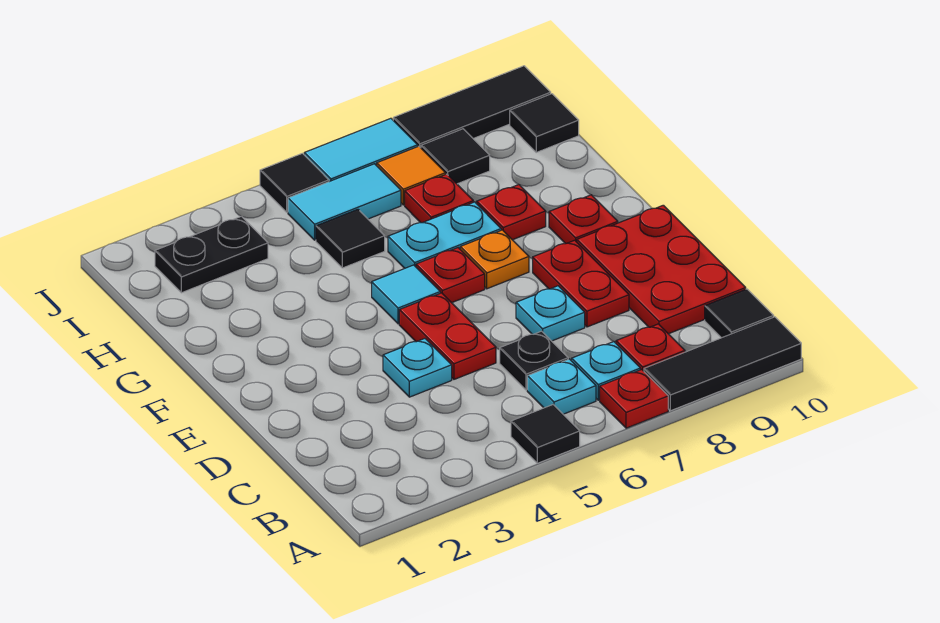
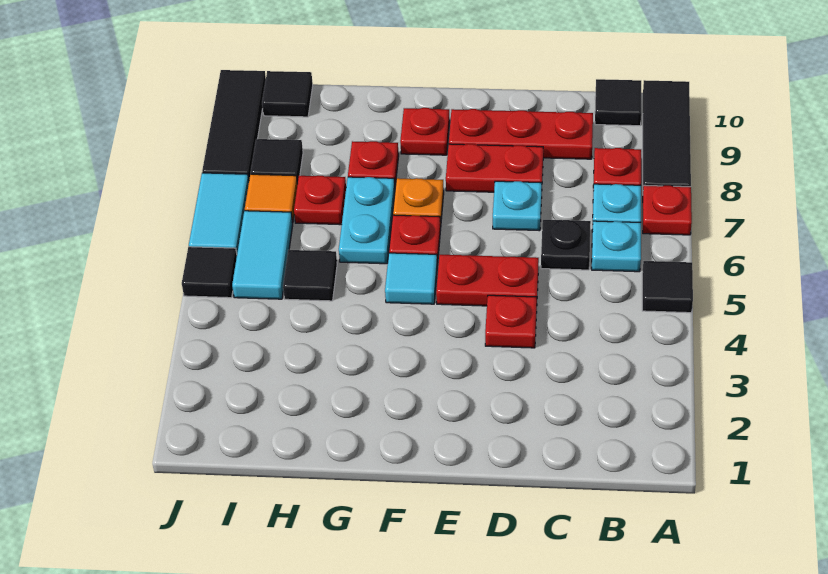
red 2x3 plate [577,205,746,334] -> red 1x3 plate [449,109,593,159]
cyan 1x1 plate [383,339,452,397] -> red 1x1 plate [485,295,537,348]
black 1x2 plate [155,216,268,293] -> none

